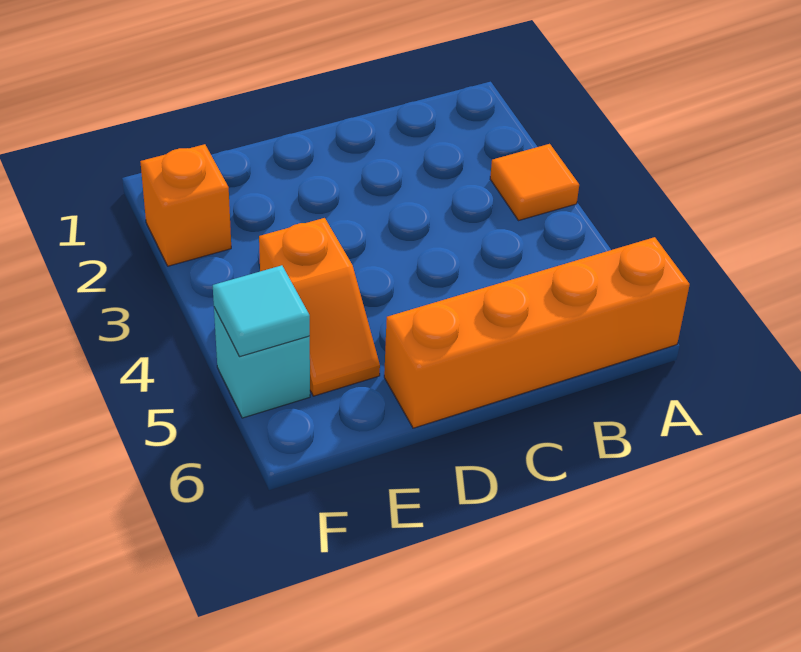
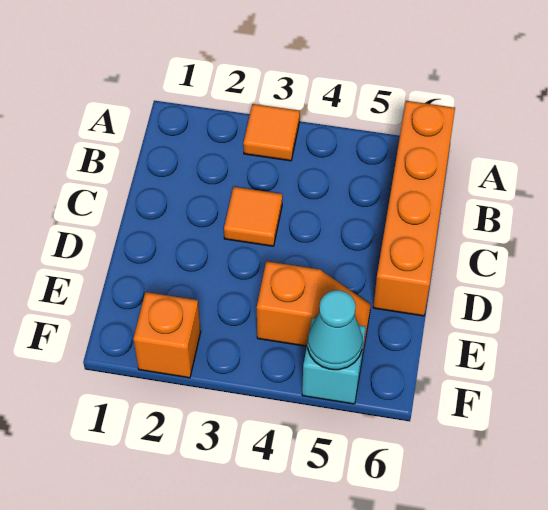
none -> orange 1x1 tile [224,187,282,246]
cyan 1x1 tile [213,265,310,357] -> cyan 1x1 cone [308,290,362,370]

